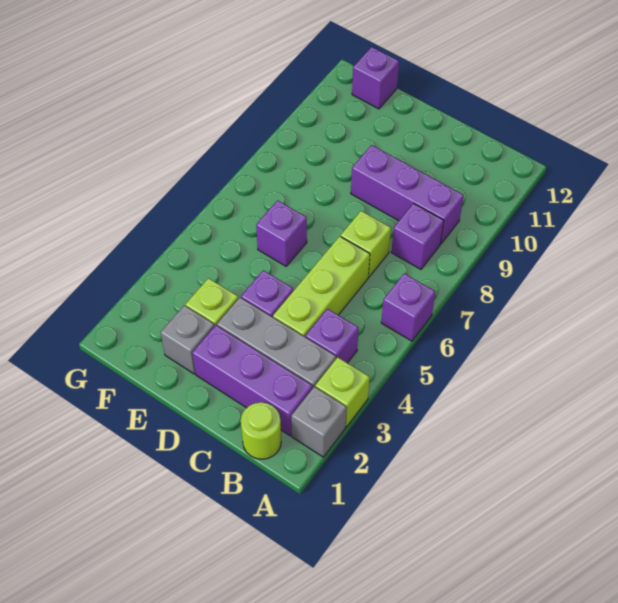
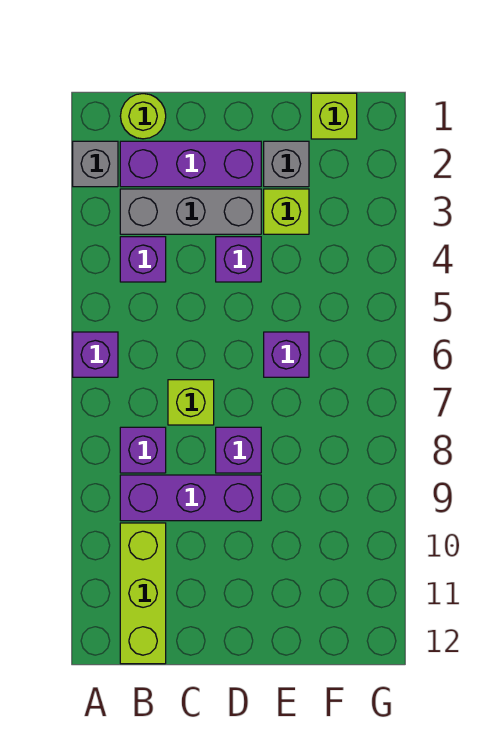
lime 1x1 brick [315,357,370,427] -> lime 1x1 brick moved to [311,93,357,139]
lime 1x3 brick [273,236,370,337] -> lime 1x3 brick moved to [120,523,166,664]
purple 1x1 brick [352,47,399,109] -> purple 1x1 brick moved to [216,427,261,473]

